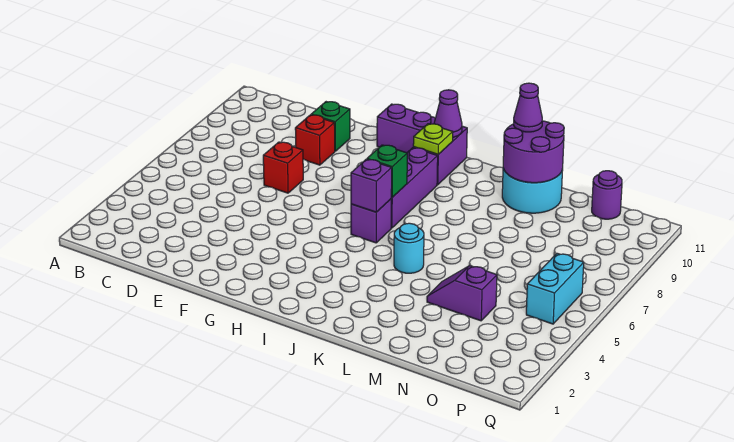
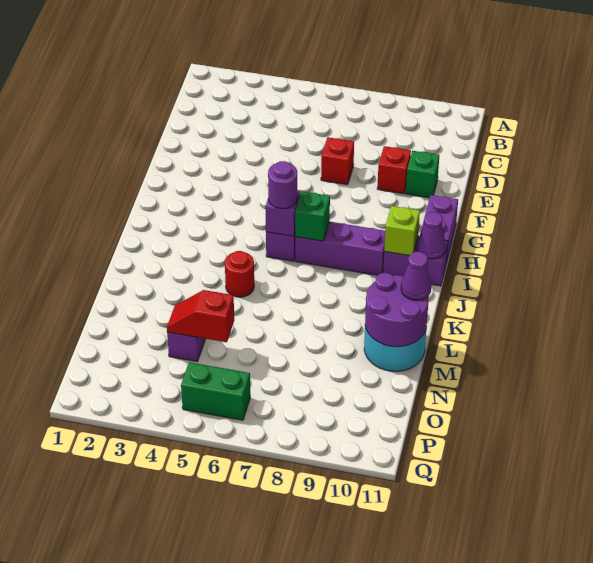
lime 1x1 plate [413,124,453,154] -> lime 1x1 brick [384,206,420,255]
cyan 1x1 round brick [394,223,424,273] -> red 1x1 round brick [225,251,254,297]
none -> red 1x2 slope [167,290,234,342]
purple 1x1 round brick [592,171,622,219] -> purple 1x1 round brick moved to [268,161,297,209]
cyan 1x2 brick [526,253,584,324] -> green 1x2 brick [181,362,250,420]

